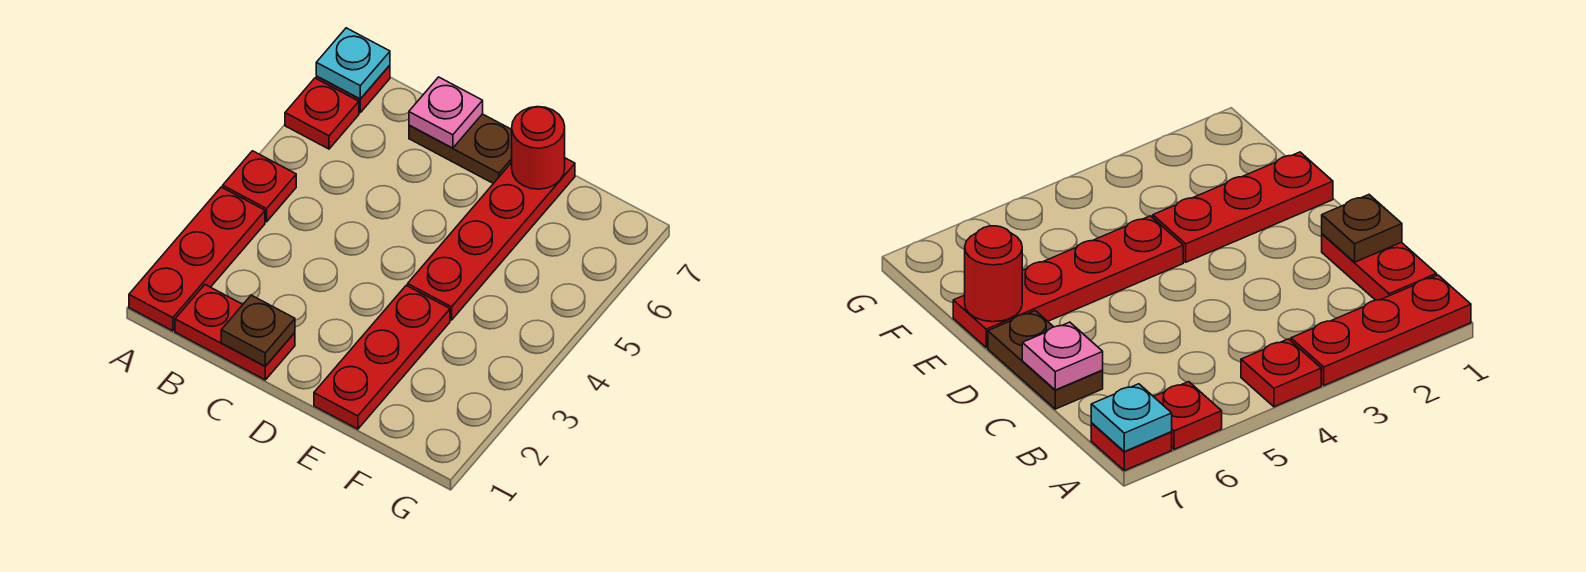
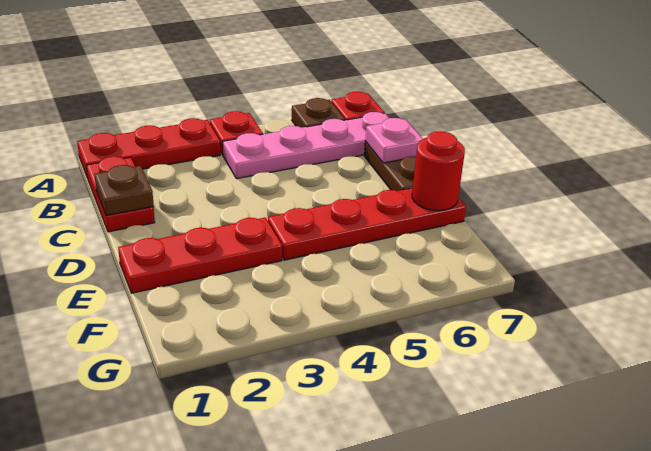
red 1x1 plate [285,78,359,149] -> brown 1x1 plate [292,98,345,128]
cyan 1x1 plate [316,28,390,99] -> none
none -> pink 1x4 plate [223,112,389,179]

